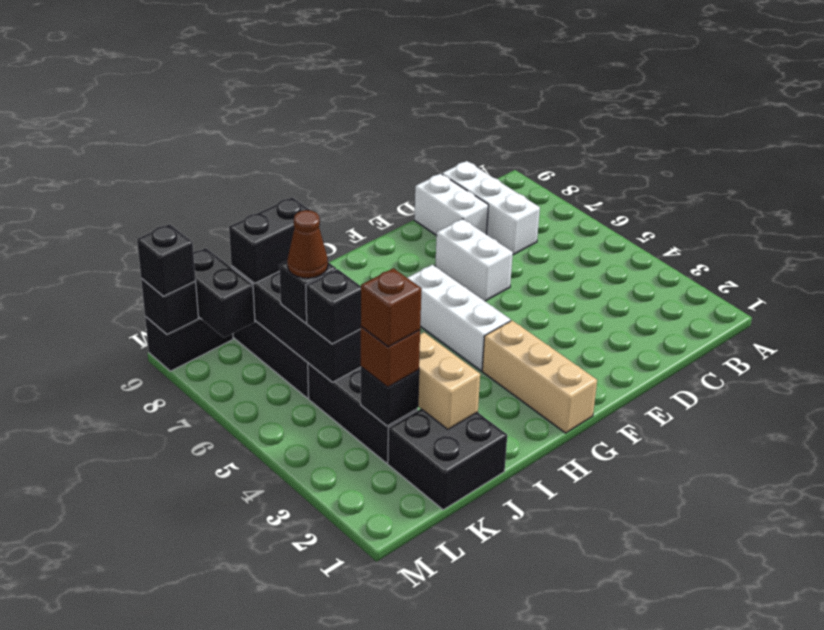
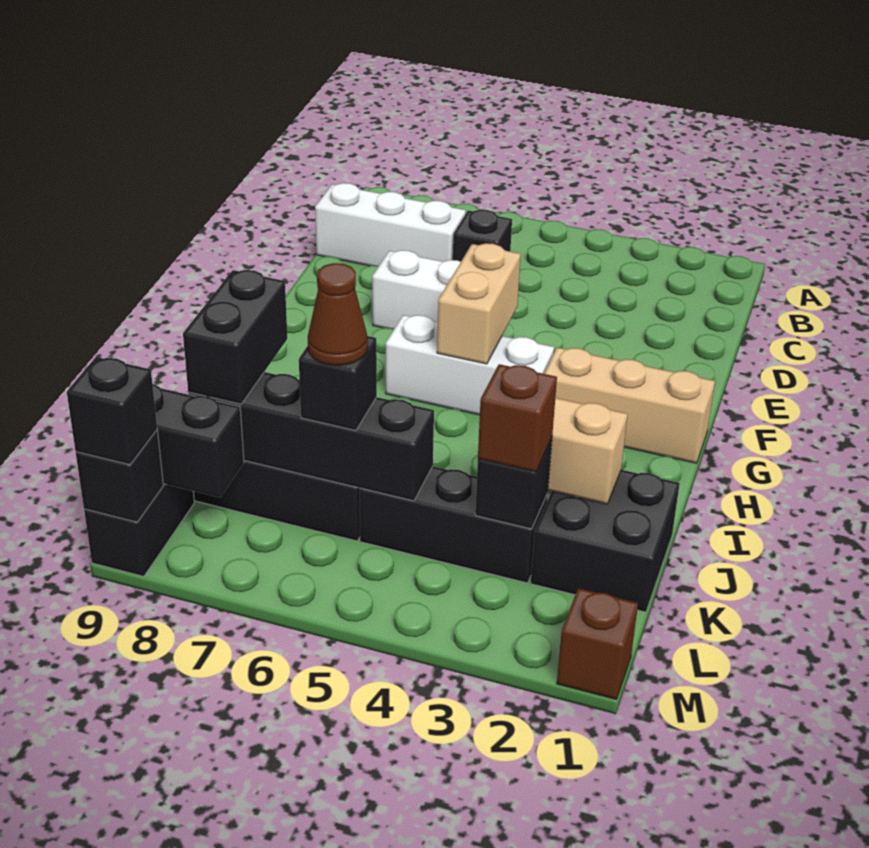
white 1x2 brick [414,174,488,236] -> none
none -> tan 1x2 brick [437,243,521,364]
brown 1x1 brick [361,268,422,347] -> brown 1x1 brick moved to [557,588,638,699]
black 1x1 brick [306,269,361,344] -> black 1x1 brick moved to [453,210,512,262]

